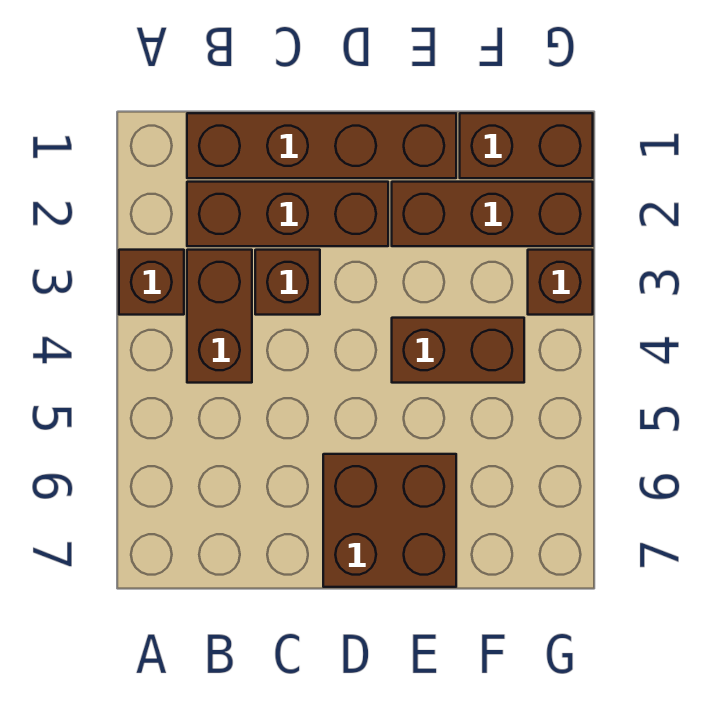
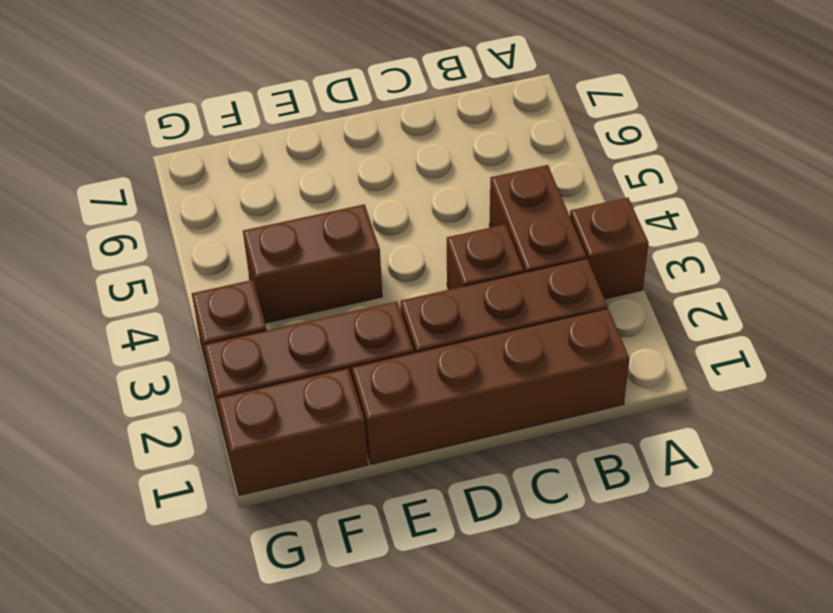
brown 2x2 brick [323,454,456,587] -> none

